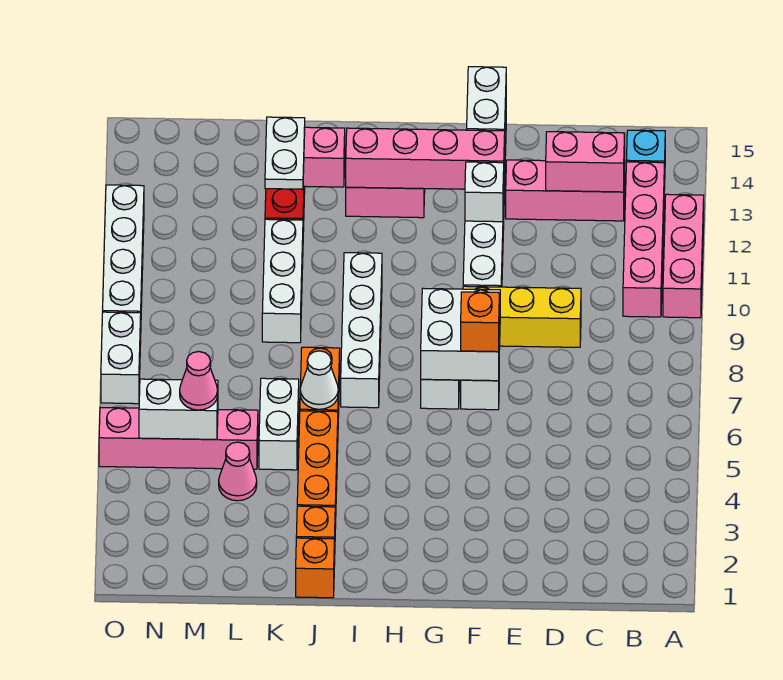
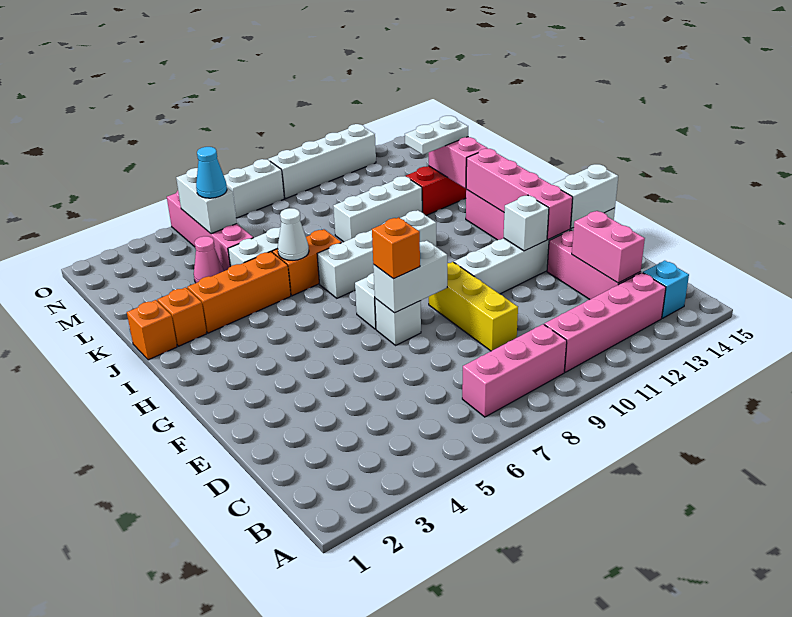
pink 1x3 brick [663,194,704,318] -> pink 1x3 brick moved to [462,324,567,417]
white 2x2 brick [421,288,500,381] -> white 1x2 brick [373,240,447,313]
pink 1x1 cone [180,352,218,410] -> cyan 1x1 cone [196,147,227,198]

